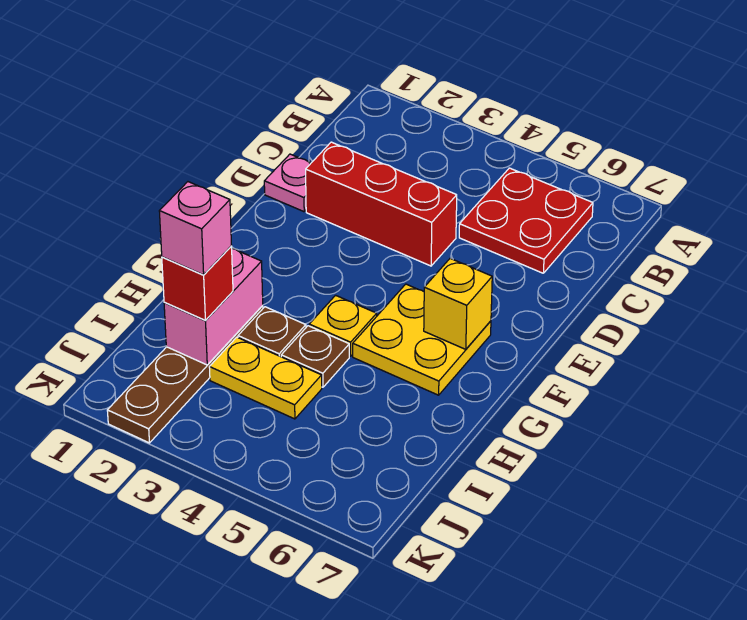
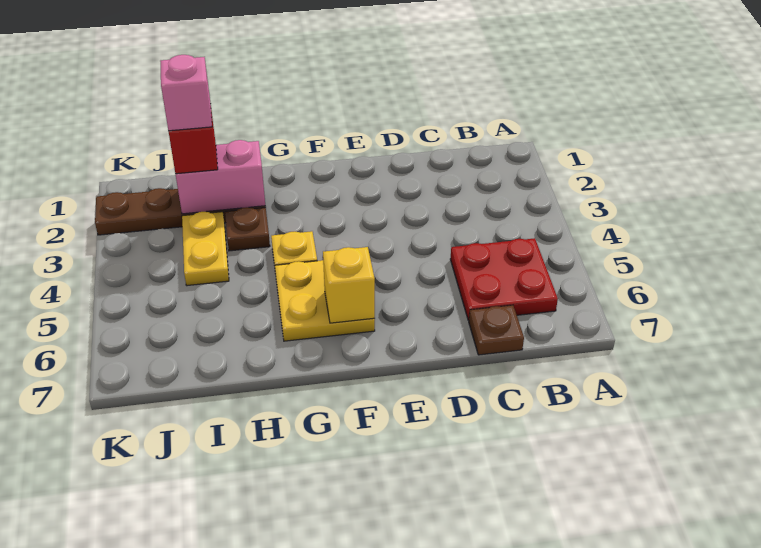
pink 1x1 plate [264,154,311,212] -> none
red 1x3 brick [306,142,457,266] -> none
brown 1x1 plate [281,326,349,387] -> brown 1x1 plate moved to [469,305,524,355]

